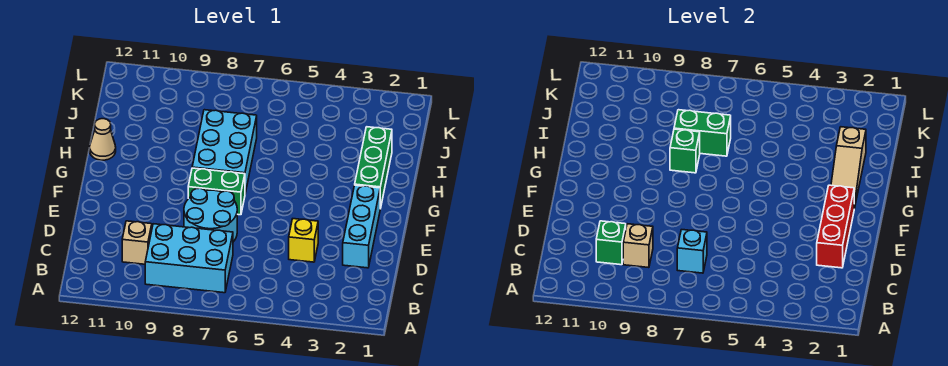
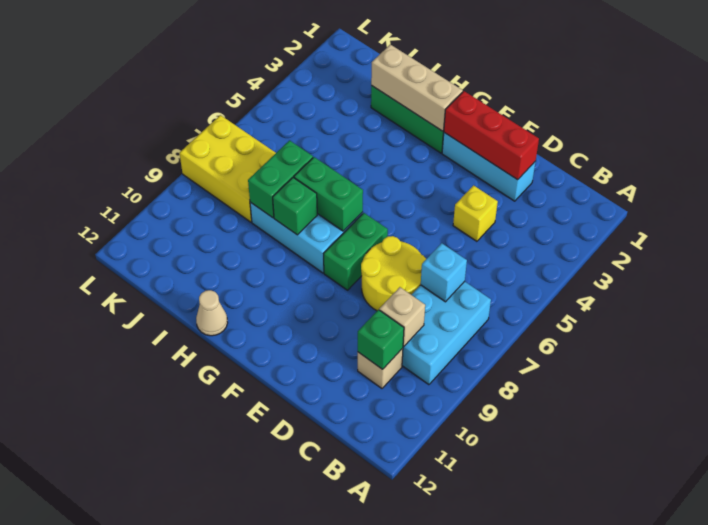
cyan 2x2 round brick [184,188,237,242] -> yellow 2x2 round brick [361,236,426,311]
tan 1x3 slope [831,127,866,209] -> tan 1x3 brick [371,45,463,131]
none -> green 1x2 brick [294,157,363,231]
none -> yellow 2x3 brick [180,115,276,222]

